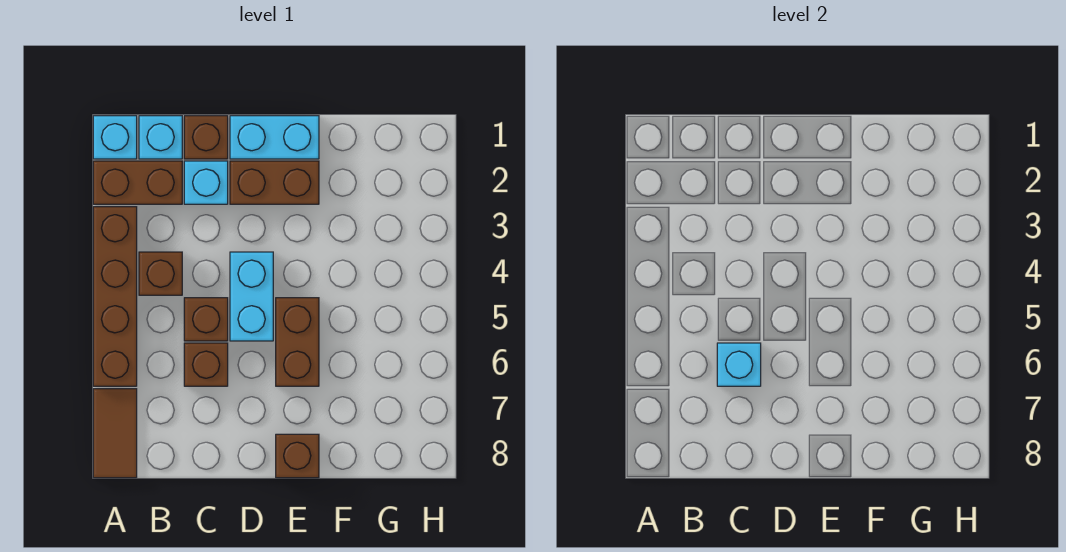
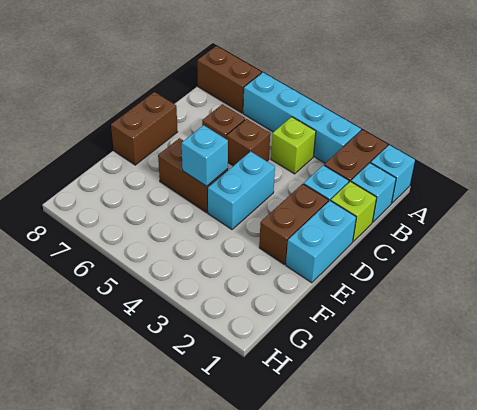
brown 1x4 brick [93,207,137,386] -> cyan 1x4 brick [243,72,361,163]
brown 1x2 tile [93,389,137,478] -> brown 1x2 brick [197,46,262,113]
brown 1x1 brick [139,252,182,295] -> lime 1x1 brick [271,117,316,174]
brown 1x1 brick [184,116,228,159] -> lime 1x1 brick [331,181,377,242]
cyan 1x1 brick [717,343,761,386] -> cyan 1x1 brick moved to [182,125,228,186]
cyan 1x2 brick [230,252,273,341] -> cyan 1x2 brick turned to [208,151,275,229]
brown 1x1 brick [276,434,319,478] -> brown 1x2 brick [111,92,177,165]

